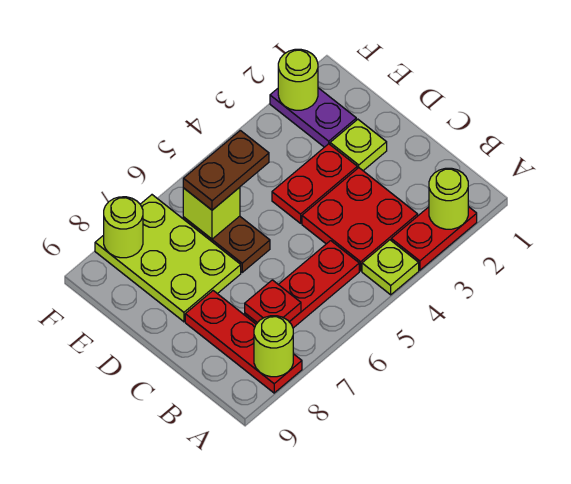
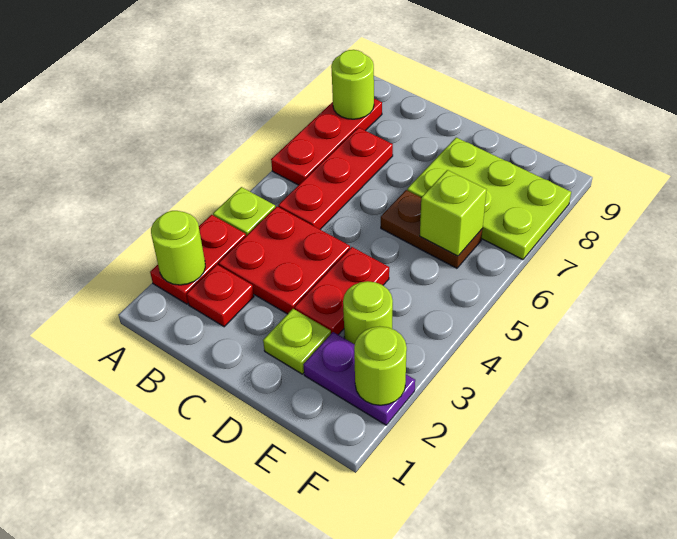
red 1x3 plate [185,291,302,393] -> red 1x3 plate turned to [271,99,382,185]
red 1x1 plate [245,280,301,323] -> red 1x1 plate moved to [187,265,254,327]
brown 1x2 plate [183,130,269,210] -> none
lime 1x1 round brick [104,197,143,258] -> lime 1x1 round brick moved to [343,281,393,344]

